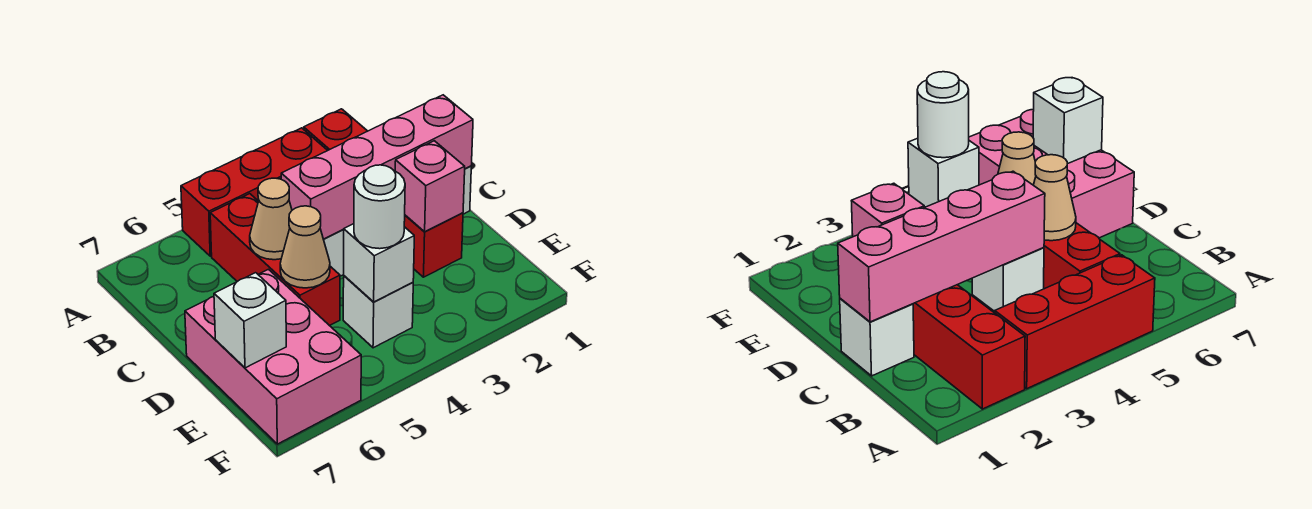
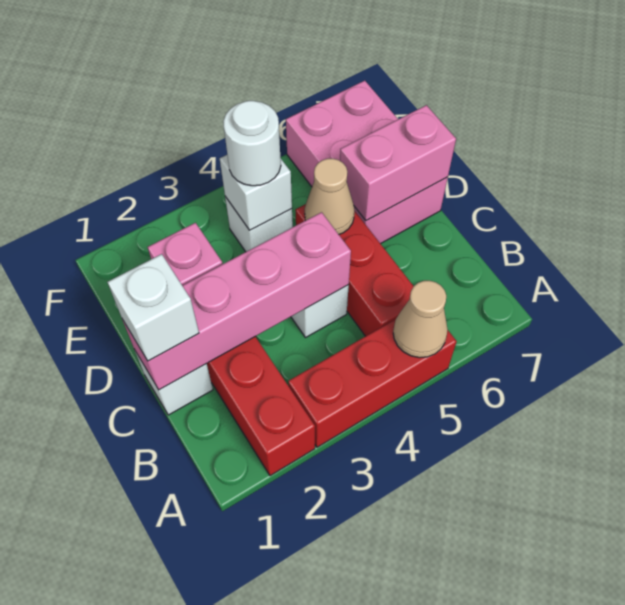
tan 1x1 cone [250,178,292,260] -> tan 1x1 cone moved to [393,281,448,358]
none -> pink 1x2 brick [340,105,456,221]
white 1x1 brick [214,273,286,368] -> white 1x1 brick moved to [107,254,199,361]

